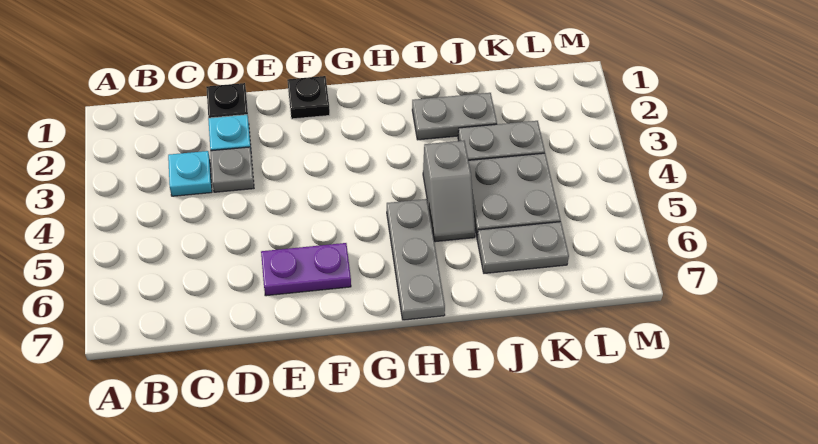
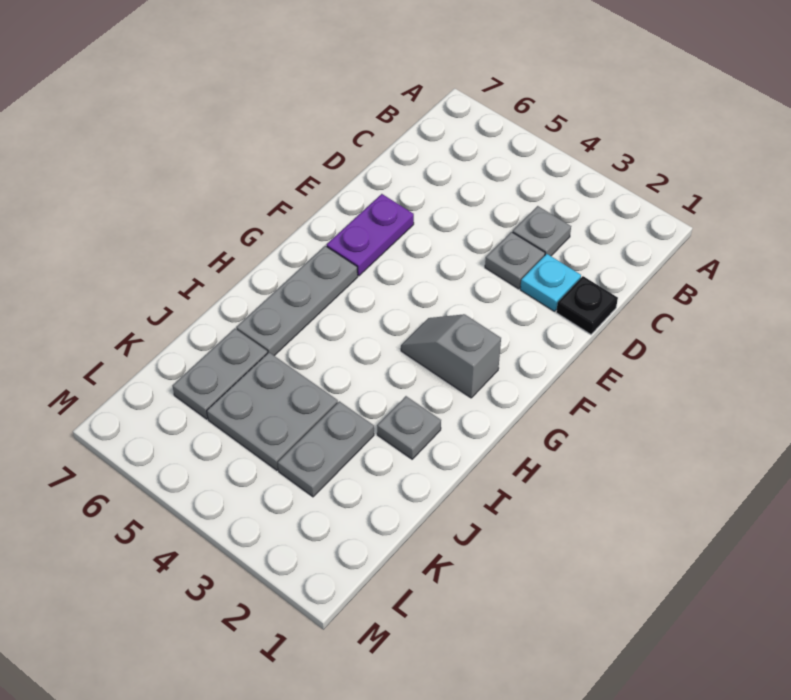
cyan 1x1 plate [168,151,212,196] -> grey 1x1 plate [513,206,571,256]
black 1x1 plate [287,76,330,119] -> none
grey 1x3 plate [387,199,445,320] -> grey 1x3 plate turned to [236,246,358,356]
grey 1x2 plate [412,93,497,140] -> grey 1x1 plate [377,396,441,459]
grey 1x2 slope [423,141,475,242] -> grey 1x2 slope moved to [401,314,501,398]

